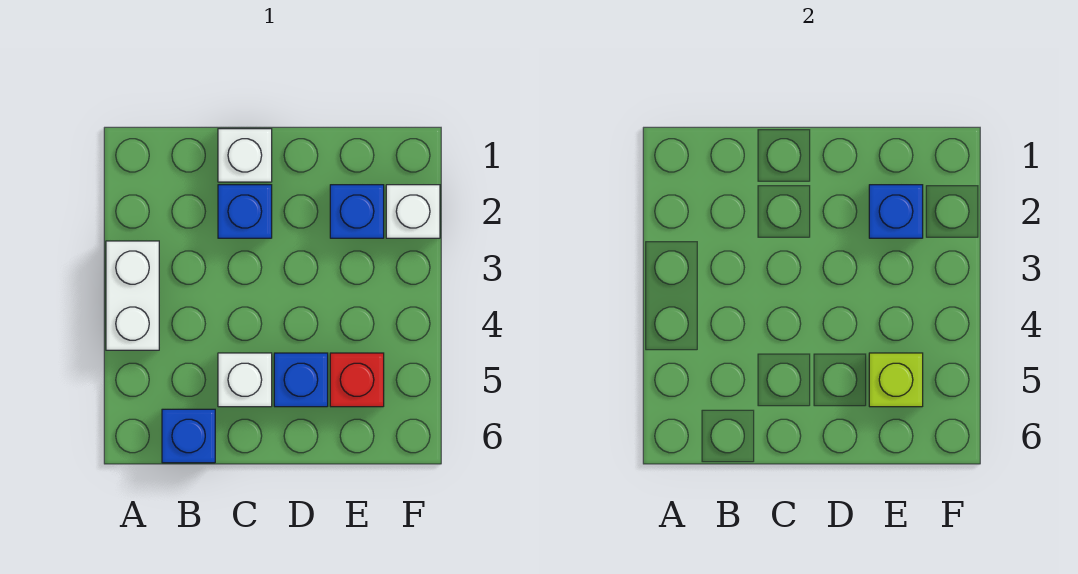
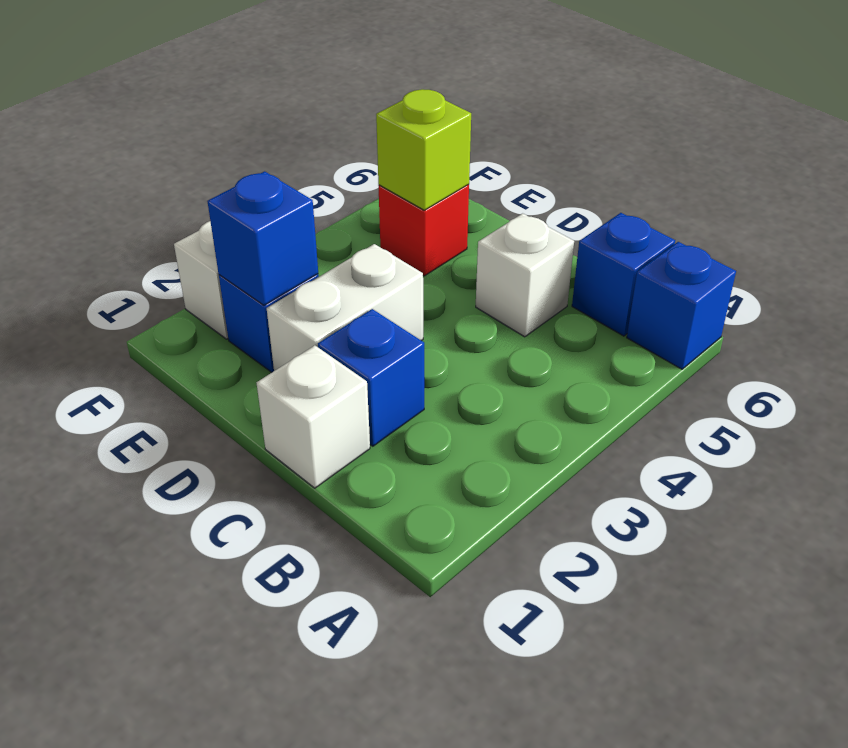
white 1x2 brick [106,241,159,350] -> white 1x2 brick moved to [267,244,423,371]
blue 1x1 brick [274,353,328,407] -> blue 1x1 brick moved to [627,242,736,369]

